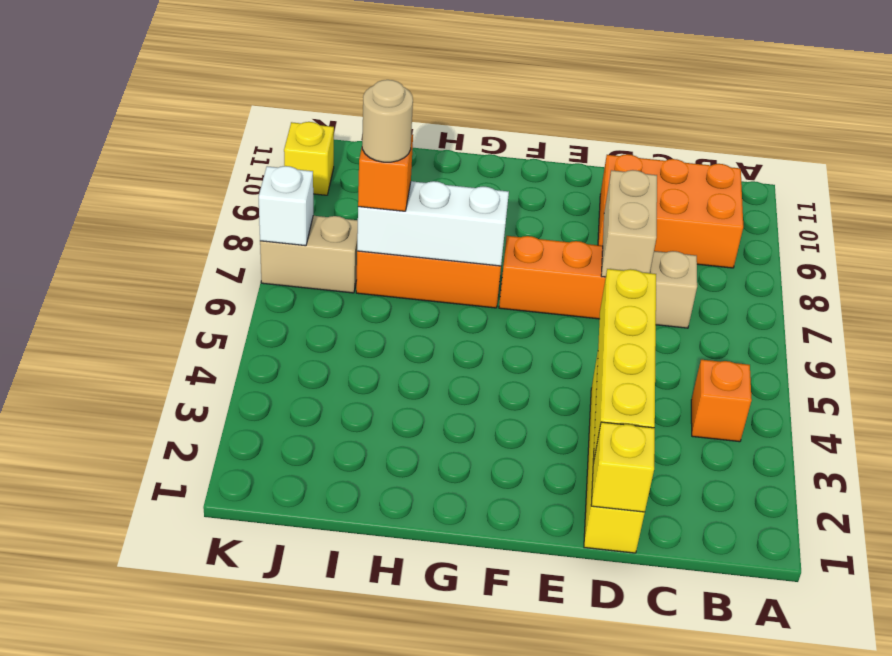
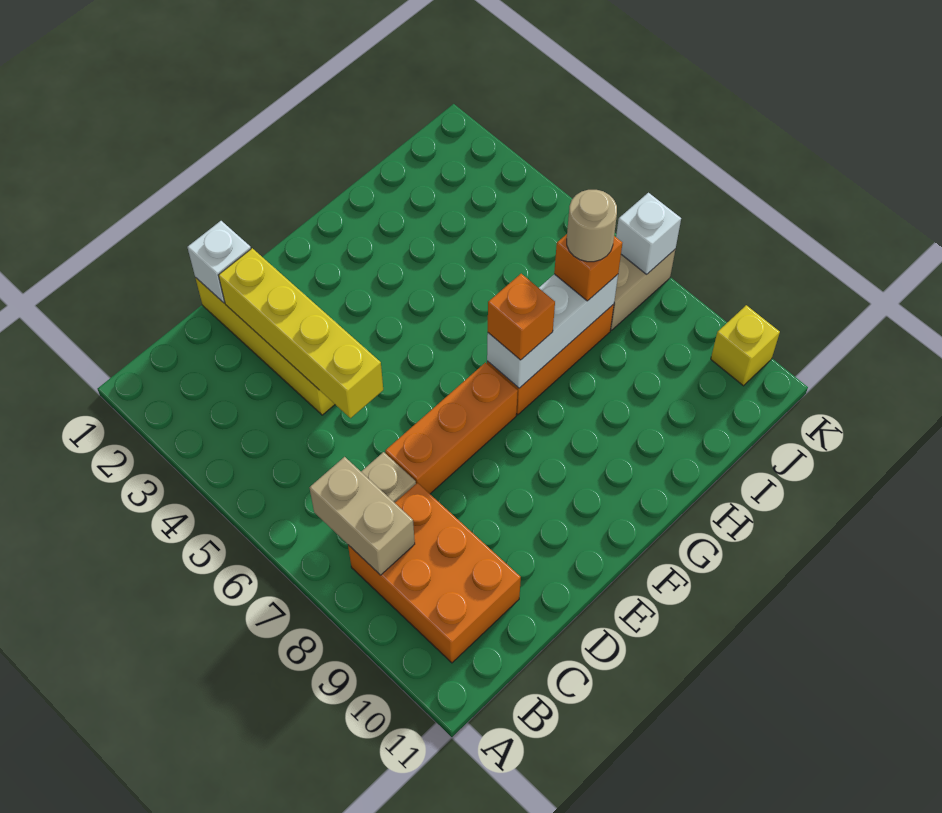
orange 1x1 brick [691,360,752,442] -> orange 1x1 brick moved to [488,274,555,360]
orange 2x3 brick [598,154,743,268] -> orange 2x3 brick turned to [348,483,521,663]
yellow 1x1 brick [591,422,655,512] -> white 1x1 brick [187,221,251,303]
tan 1x2 brick [601,170,657,277] -> tan 1x2 brick moved to [309,457,415,575]

